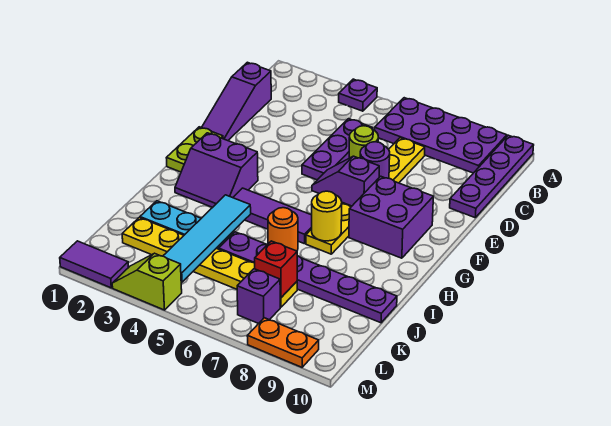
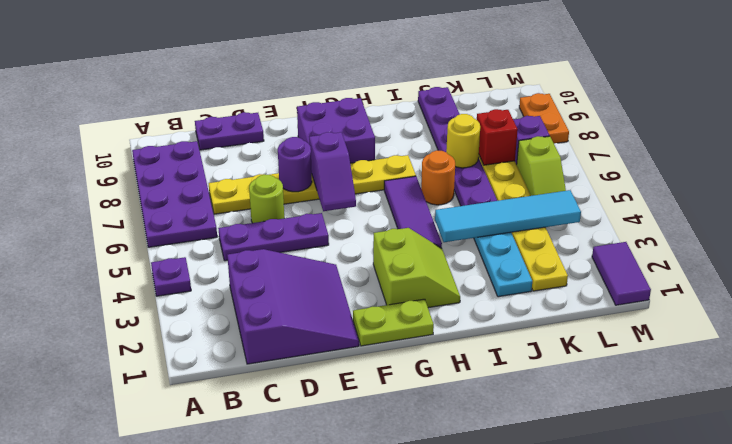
purple 1x4 plate [450,135,534,217] -> purple 1x2 plate [195,112,264,150]
purple 1x3 slope [202,62,271,141] -> purple 3x3 slope [227,249,359,364]
purple 2x2 slope [175,133,258,207] -> lime 2x2 slope [373,228,460,308]
yellow 1x1 round brick [312,191,342,241] -> yellow 1x1 round brick moved to [446,114,480,168]
lime 1x2 slope [112,253,182,310] -> lime 1x2 slope moved to [517,136,566,196]

